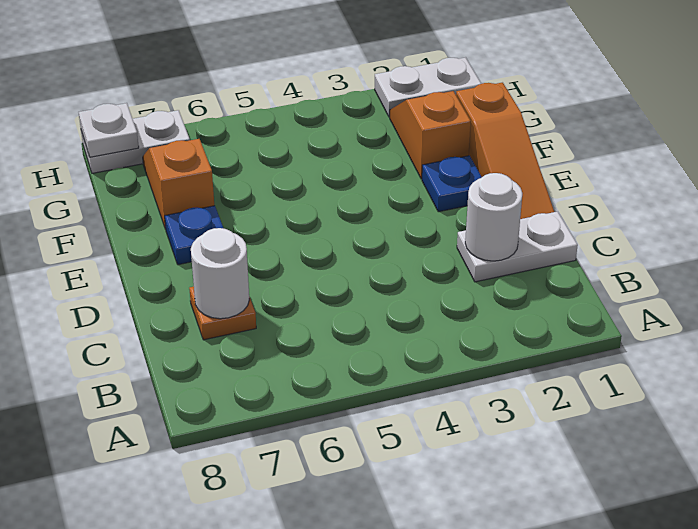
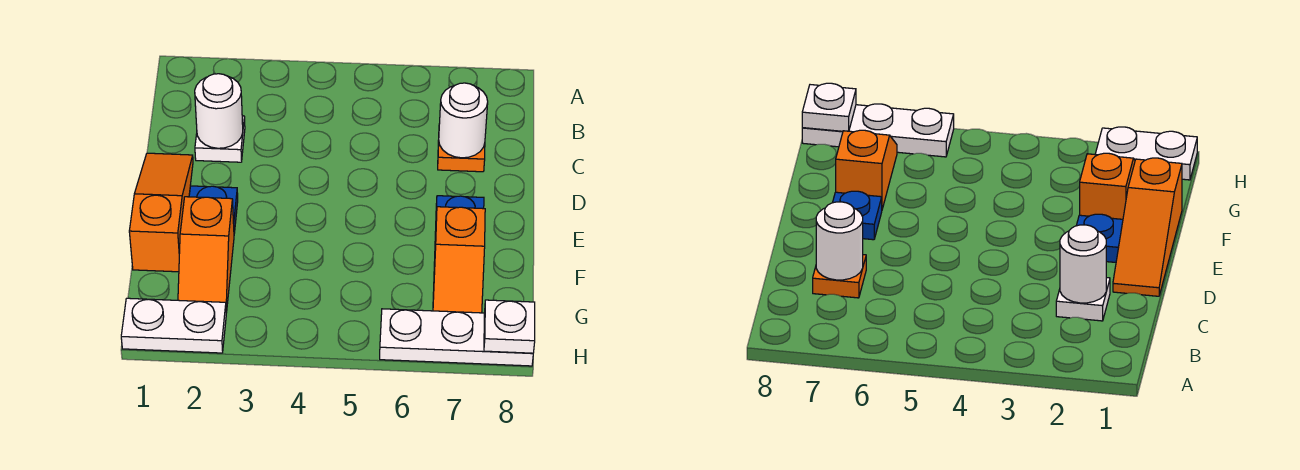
white 1x2 plate [457,211,578,282] -> white 1x1 plate [195,116,245,162]
white 1x2 plate [81,110,190,173] -> white 1x3 plate [380,309,533,366]

